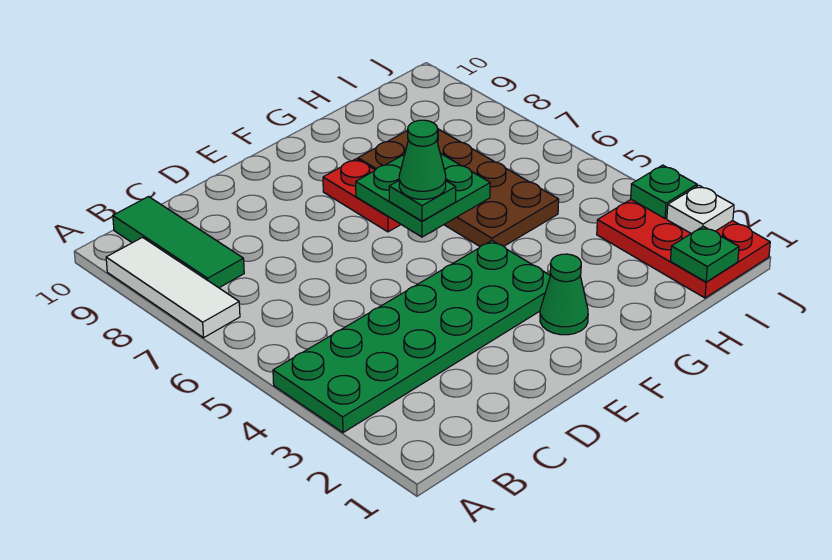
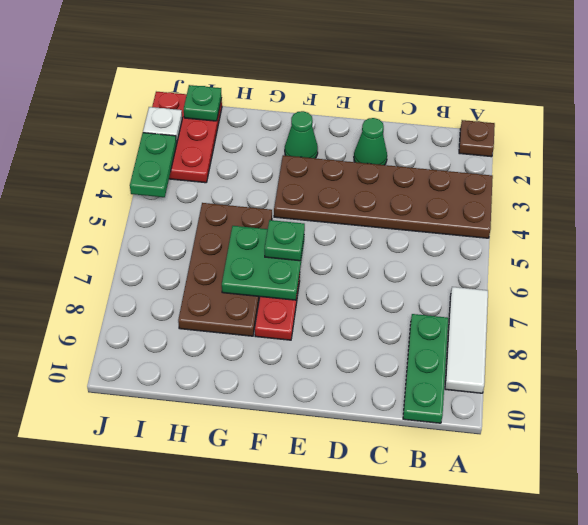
none -> brown 1x1 plate [459,120,495,157]
green 2x6 plate [273,241,550,433] -> brown 2x6 plate [274,155,493,238]
green 1x3 tile [113,197,244,288] -> green 1x3 plate [403,314,448,423]
green 1x1 cone [399,120,446,199] -> green 1x1 cone moved to [354,118,387,165]
green 1x1 plate [631,165,697,218] -> green 1x2 plate [130,133,177,197]

